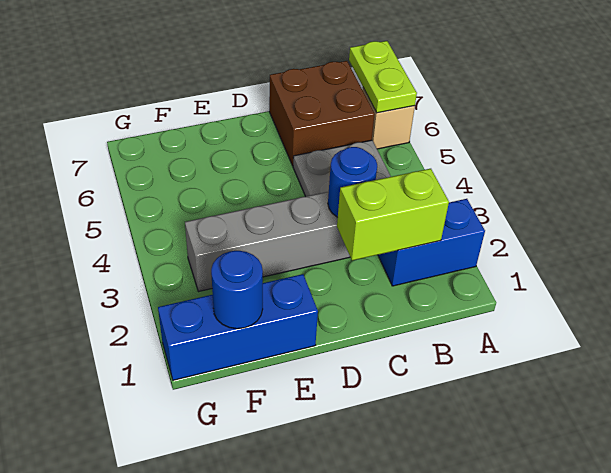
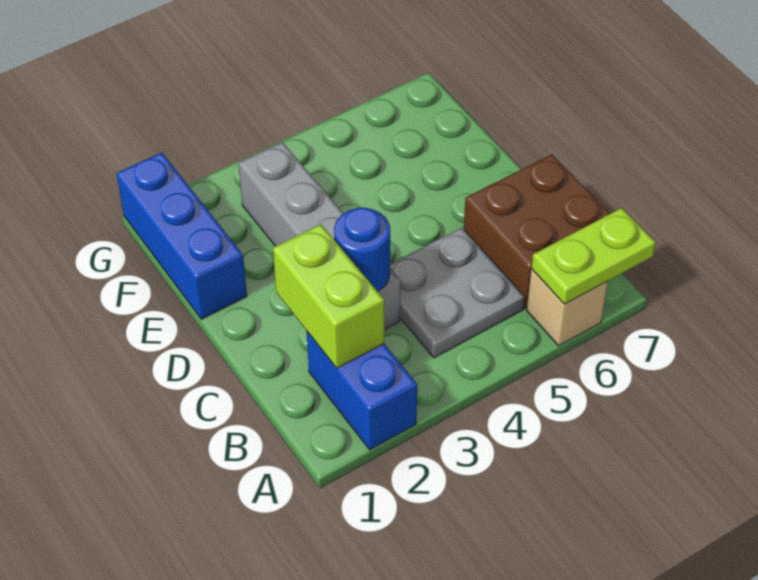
blue 1x1 round brick [211,251,263,329] -> none

